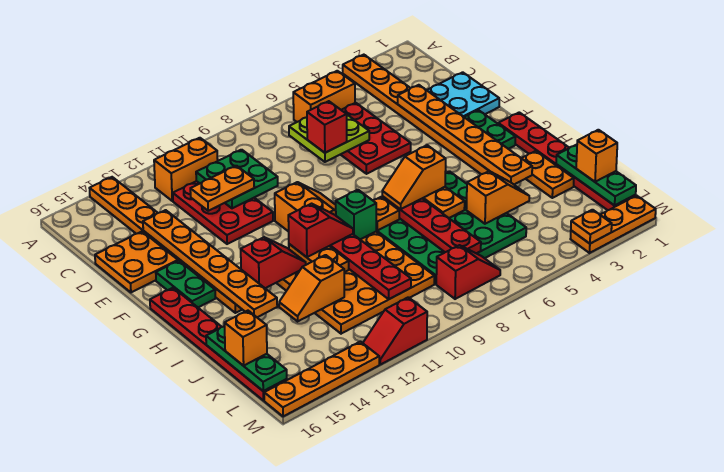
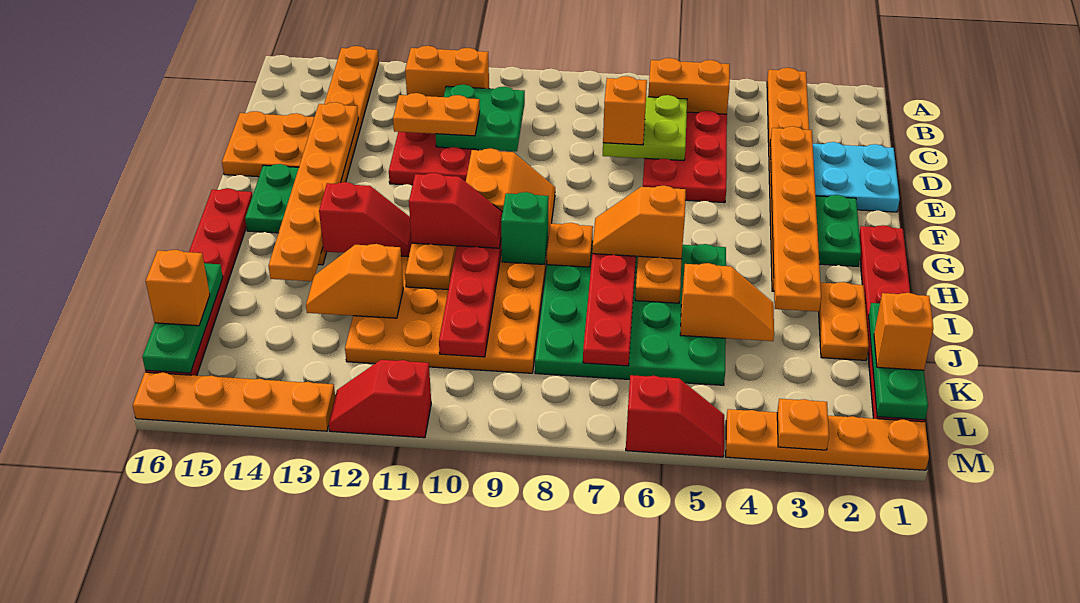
red 1x1 brick [307,101,347,153] -> orange 1x1 brick [603,76,647,145]
red 1x2 slope [436,245,500,299] -> red 1x2 slope moved to [626,375,724,457]
orange 1x3 plate [571,196,656,253] -> orange 1x4 plate [726,409,929,470]

